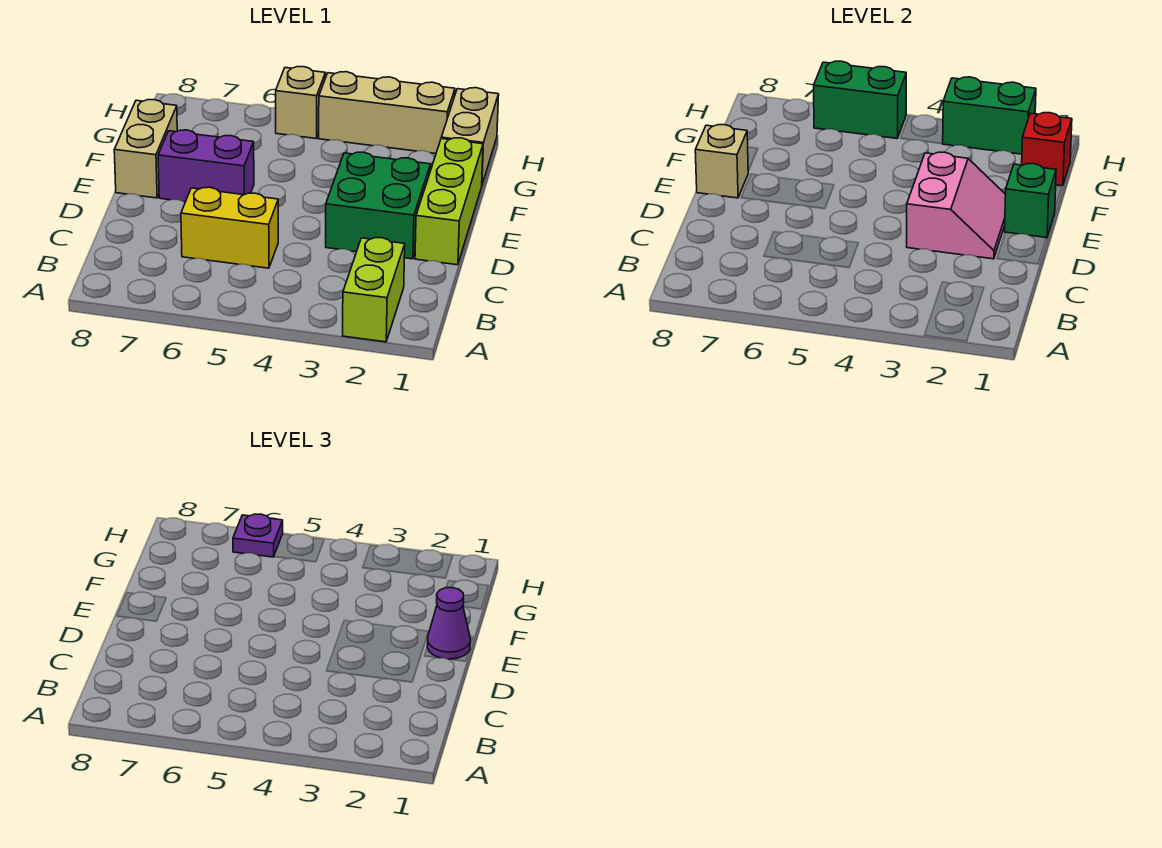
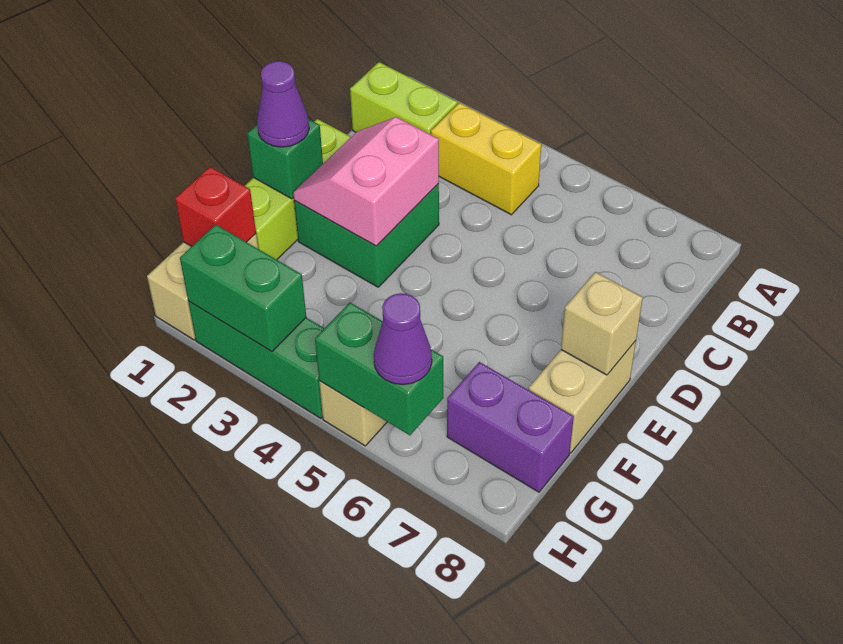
lime 1x2 brick [343,238,405,342] -> lime 1x2 brick turned to [350,62,457,135]
yellow 1x2 brick [181,187,278,268] -> yellow 1x2 brick moved to [431,103,541,215]
purple 1x2 brick [158,130,254,202] -> purple 1x2 brick moved to [447,362,574,492]
tan 1x3 brick [319,72,455,154] -> green 1x3 brick [188,301,324,418]
purple 1x1 plate [233,514,283,557] -> purple 1x1 cone [374,293,432,385]

